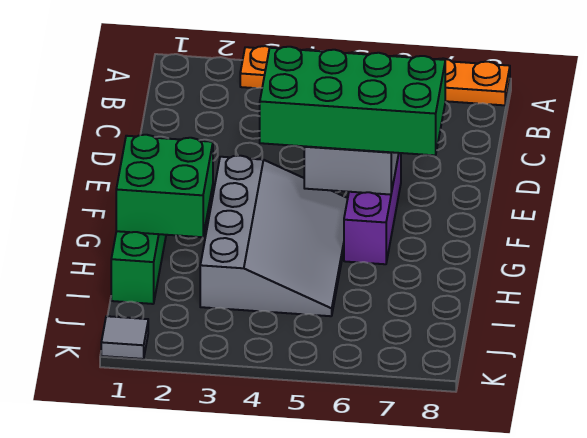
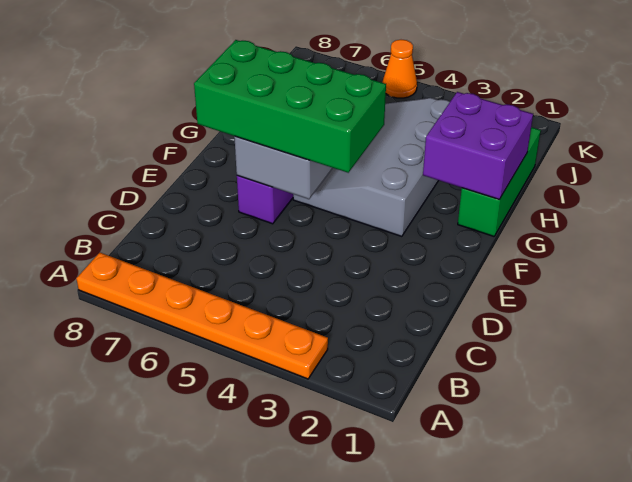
green 2x2 brick [116,135,213,237] -> purple 2x2 brick [423,92,533,199]
grey 1x1 tile [101,316,148,359] -> none
none -> orange 1x1 cone [383,40,417,98]

